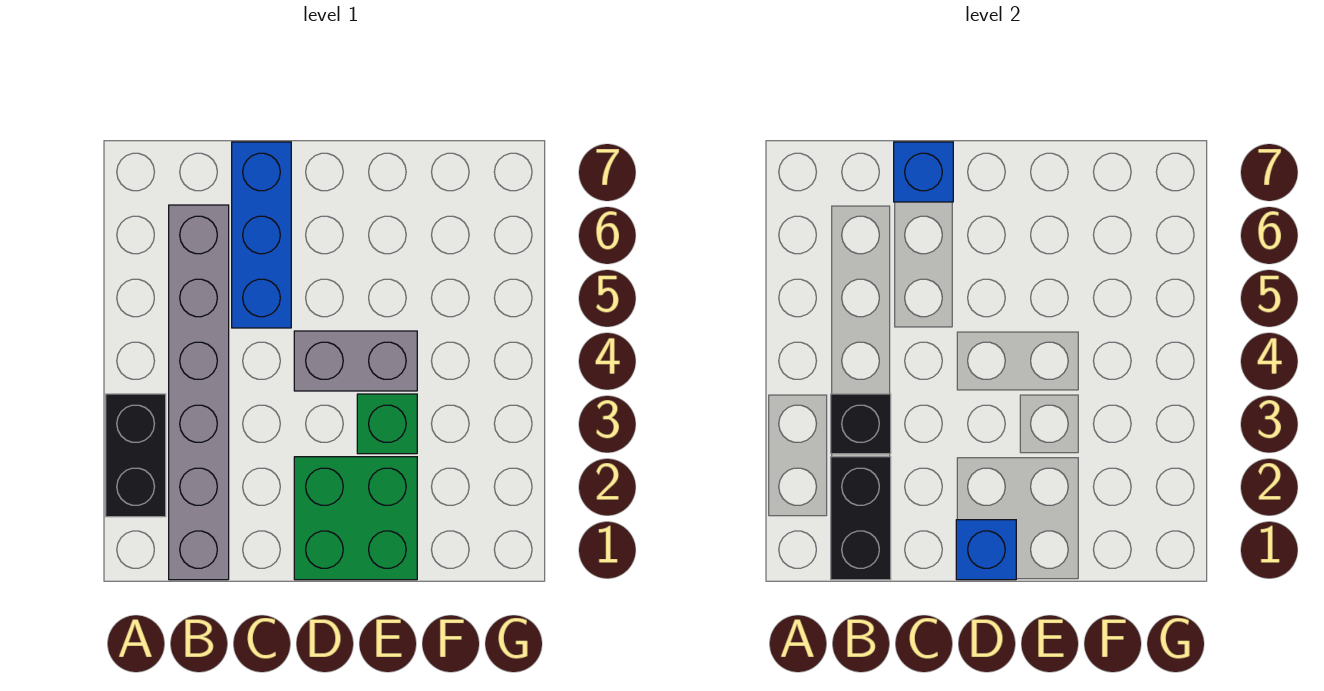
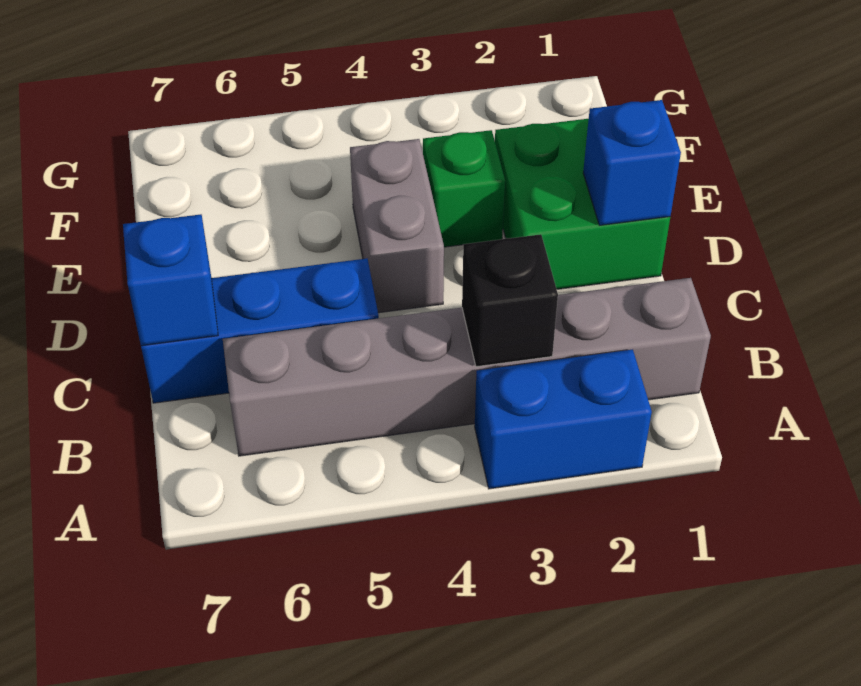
black 1x2 brick [106,394,166,517] -> blue 1x2 brick [475,350,652,489]
black 1x2 brick [831,457,891,580] -> none

